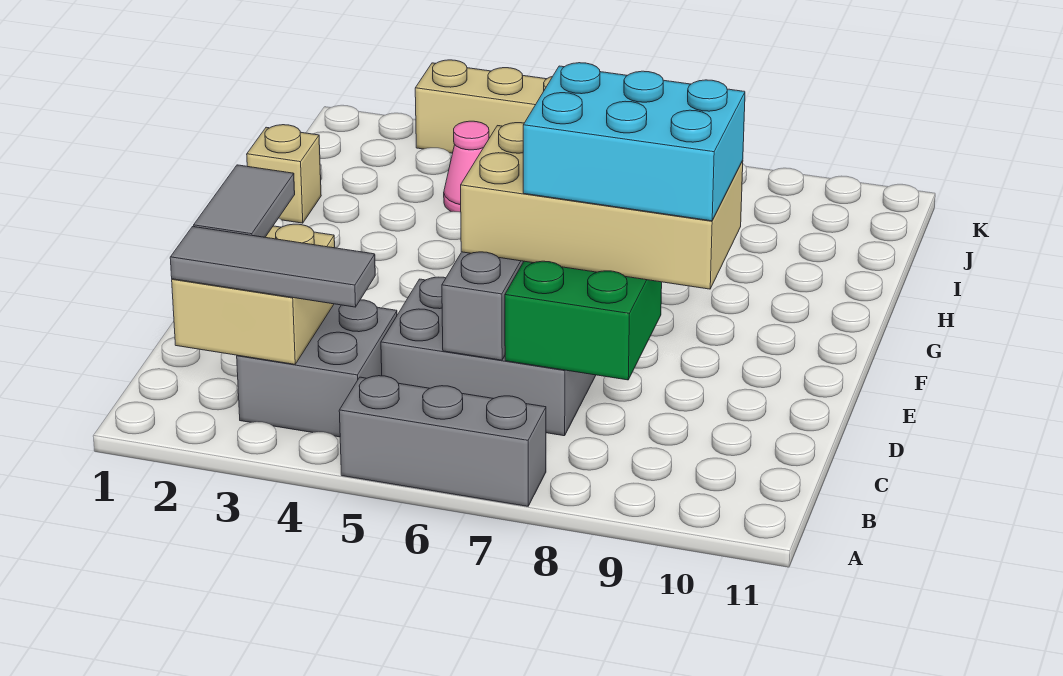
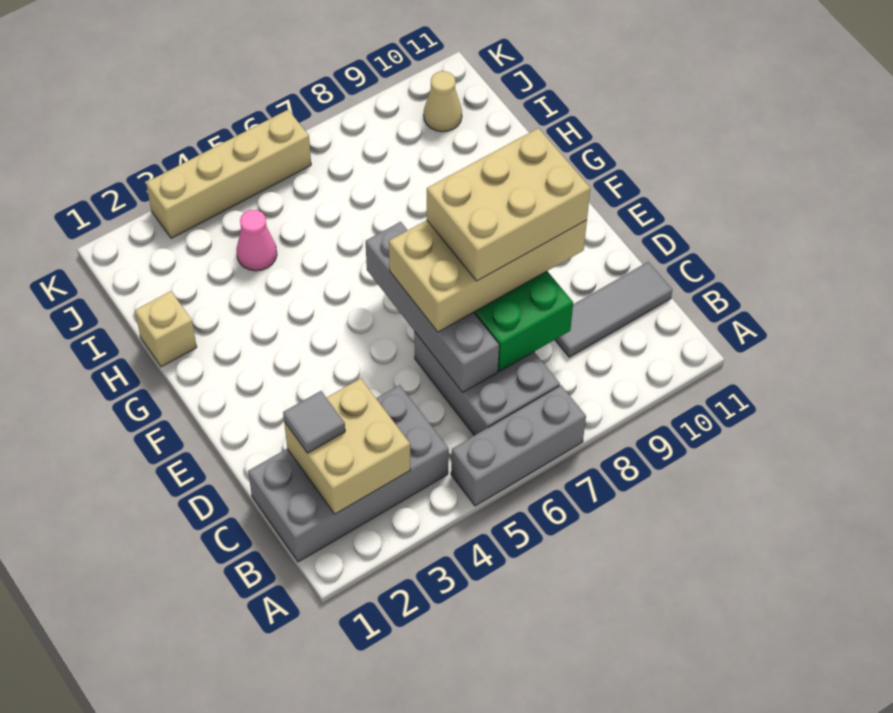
grey 1x3 tile [170,227,375,307] -> grey 1x3 tile moved to [555,262,672,357]
grey 2x2 brick [237,300,397,437] -> grey 2x4 brick [248,385,449,562]
grey 1x2 tile [194,165,295,237] -> grey 1x1 tile [283,391,345,453]
grey 2x3 brick [381,277,596,436] -> grey 2x3 brick turned to [414,332,560,436]
cyan 2x3 brick [523,63,745,221] -> tan 2x3 brick [427,128,590,281]
none -> tan 1x1 cone [424,71,462,132]

